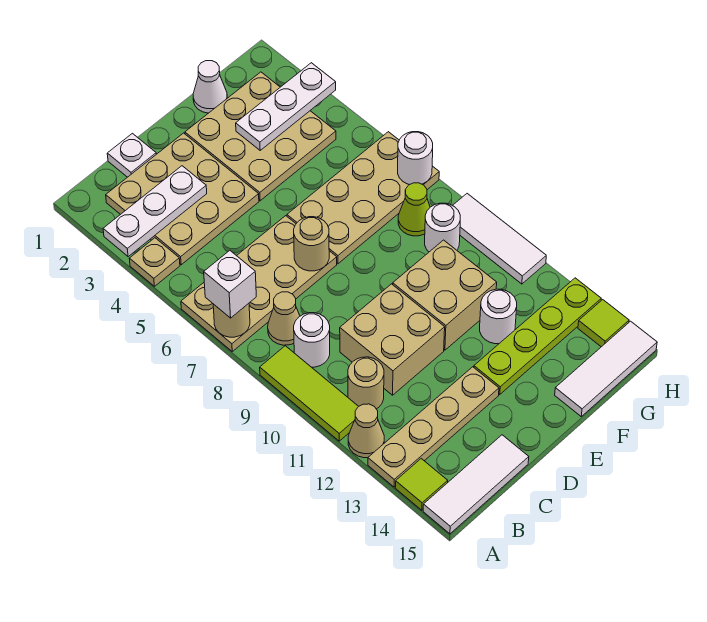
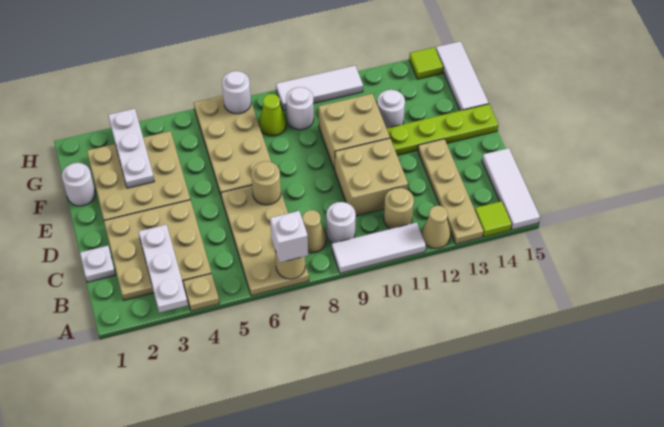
lime 1x3 tile [260,346,359,441] -> white 1x3 tile [332,222,426,273]
lime 1x4 plate [474,278,601,394] -> lime 1x4 plate turned to [386,104,498,155]
white 1x1 cone [193,61,227,113] -> white 1x1 round brick [62,163,95,206]

